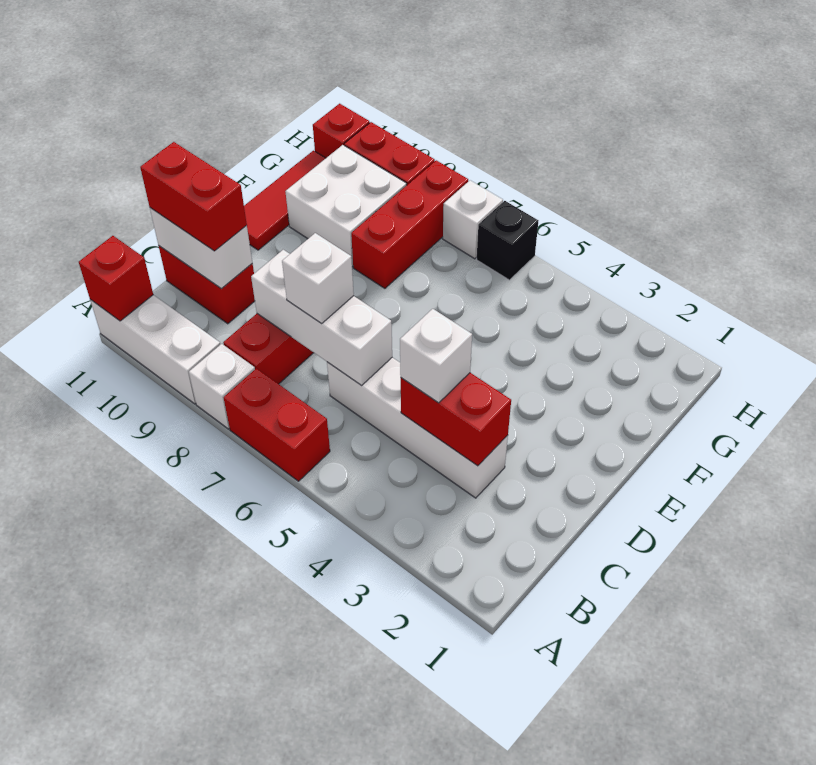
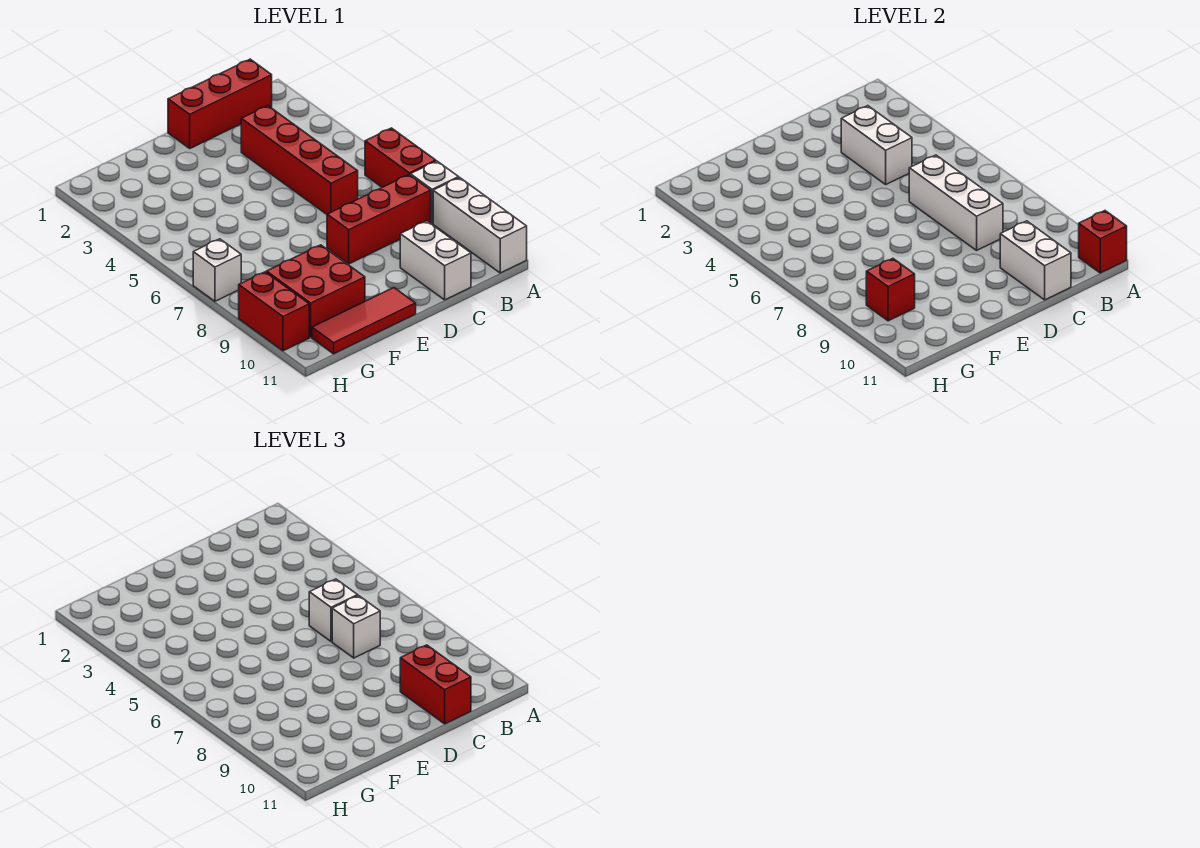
white 1x4 brick [327,358,508,498] -> red 1x4 brick [241,106,358,214]
red 1x2 brick [401,373,511,466] -> white 1x2 brick [841,106,912,184]
white 1x1 brick [400,309,472,403] -> white 1x1 brick moved to [309,579,358,642]
red 1x2 brick [159,246,255,324] -> white 1x2 brick [400,221,471,300]
red 1x3 brick [351,160,468,288] -> red 1x3 brick moved to [168,59,272,148]
white 2x2 brick [285,145,407,267] -> red 2x2 brick [266,245,365,337]
black 1x1 brick [477,201,538,280] -> none
red 1x1 brick [313,104,370,158] -> red 1x1 brick moved to [866,258,915,321]

